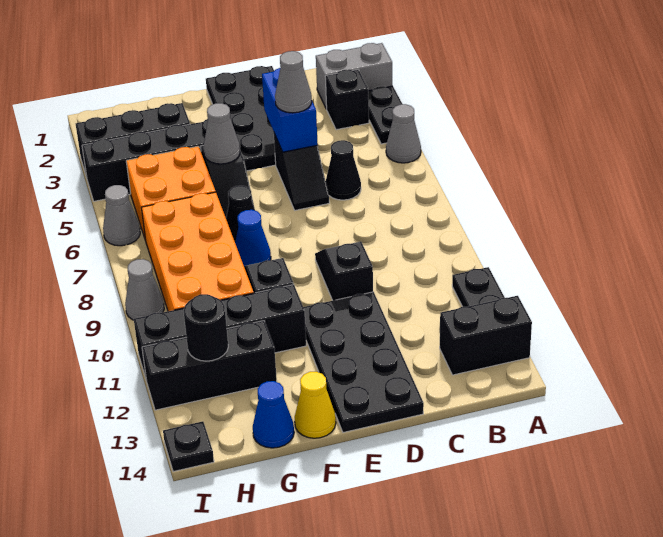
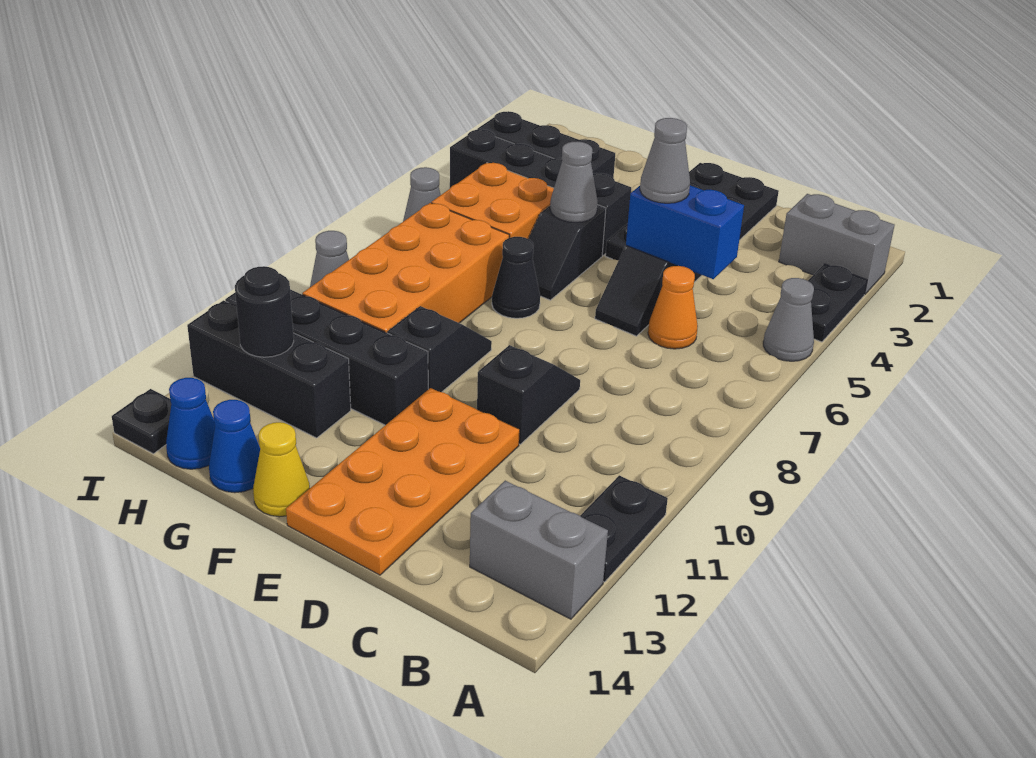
black 1x2 brick [440,296,532,375] -> grey 1x2 brick [470,481,608,619]
black 1x1 brick [325,69,369,130] -> none
black 1x1 cone [326,140,361,200] -> orange 1x1 cone [648,266,698,349]
blue 1x2 brick [262,68,318,152] -> blue 1x2 brick turned to [626,185,744,279]
black 2x4 plate [303,292,424,432] -> orange 2x4 plate [286,388,520,575]
blue 1x1 cone [235,210,271,266] -> blue 1x1 cone moved to [166,378,215,469]

